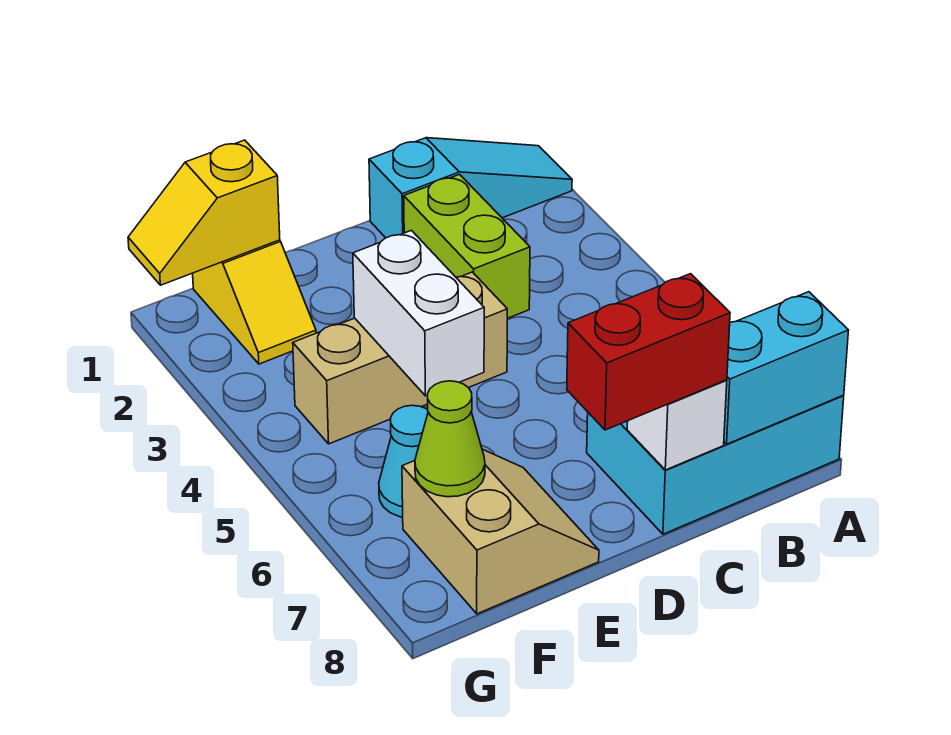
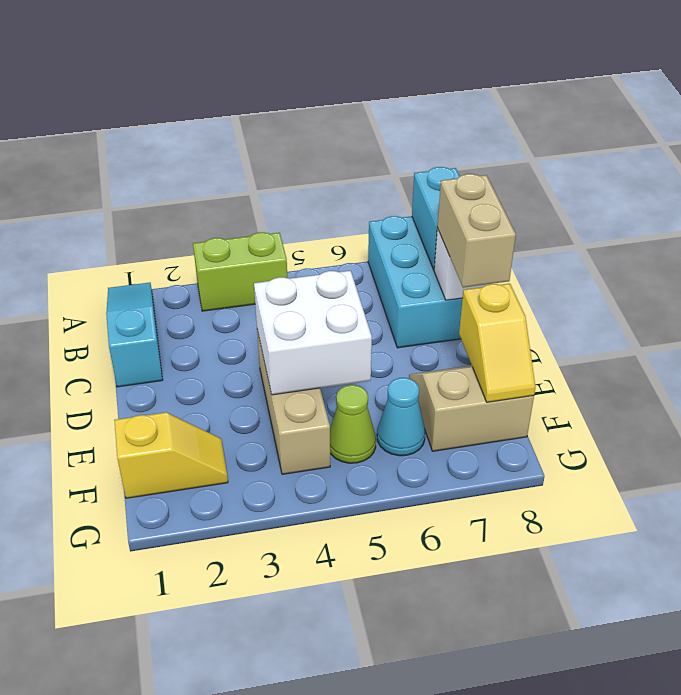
lime 1x2 brick [404,174,530,318] -> lime 1x2 brick moved to [193,232,287,311]
red 1x2 brick [567,274,730,430] -> tan 1x2 brick [437,174,516,288]
white 1x2 brick [353,230,484,396] -> white 2x2 brick [254,271,372,395]
yellow 1x2 slope [128,140,280,285] -> yellow 1x2 slope moved to [459,284,536,402]
lime 1x1 cone [415,381,485,497] -> lime 1x1 cone moved to [330,385,376,463]

